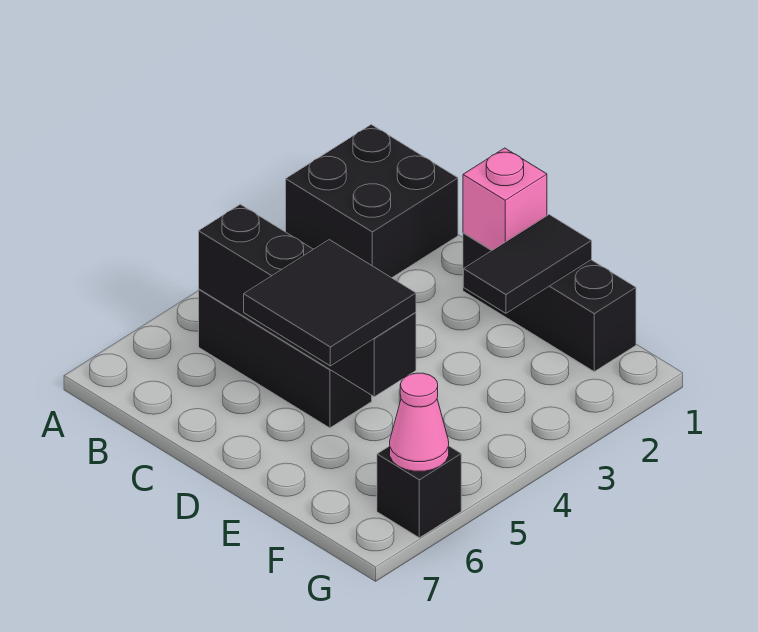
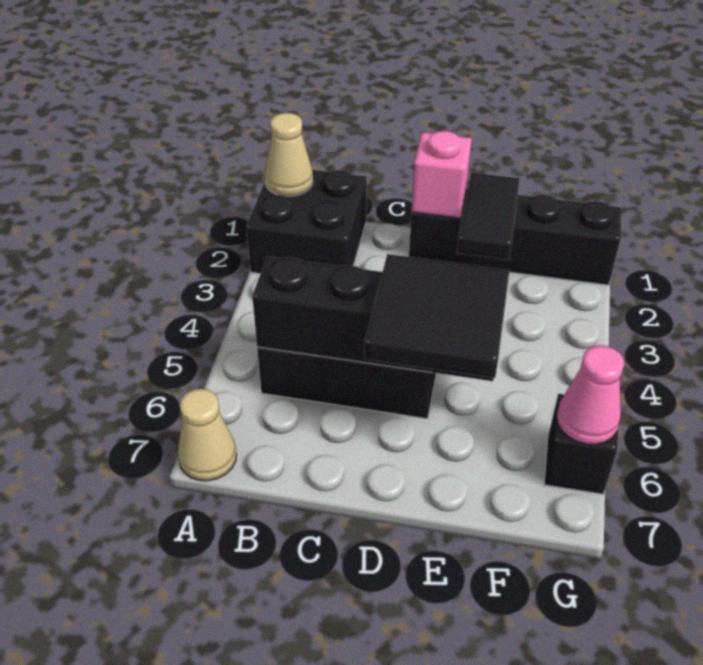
none -> tan 1x1 cone [265,113,313,196]
none -> tan 1x1 cone [178,389,236,481]
black 1x3 brick [463,233,636,371] -> black 1x4 brick [409,189,621,285]

